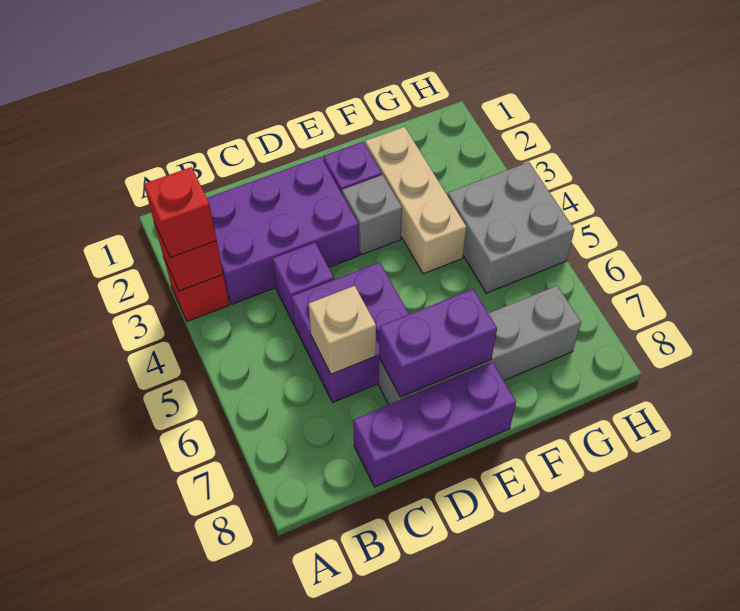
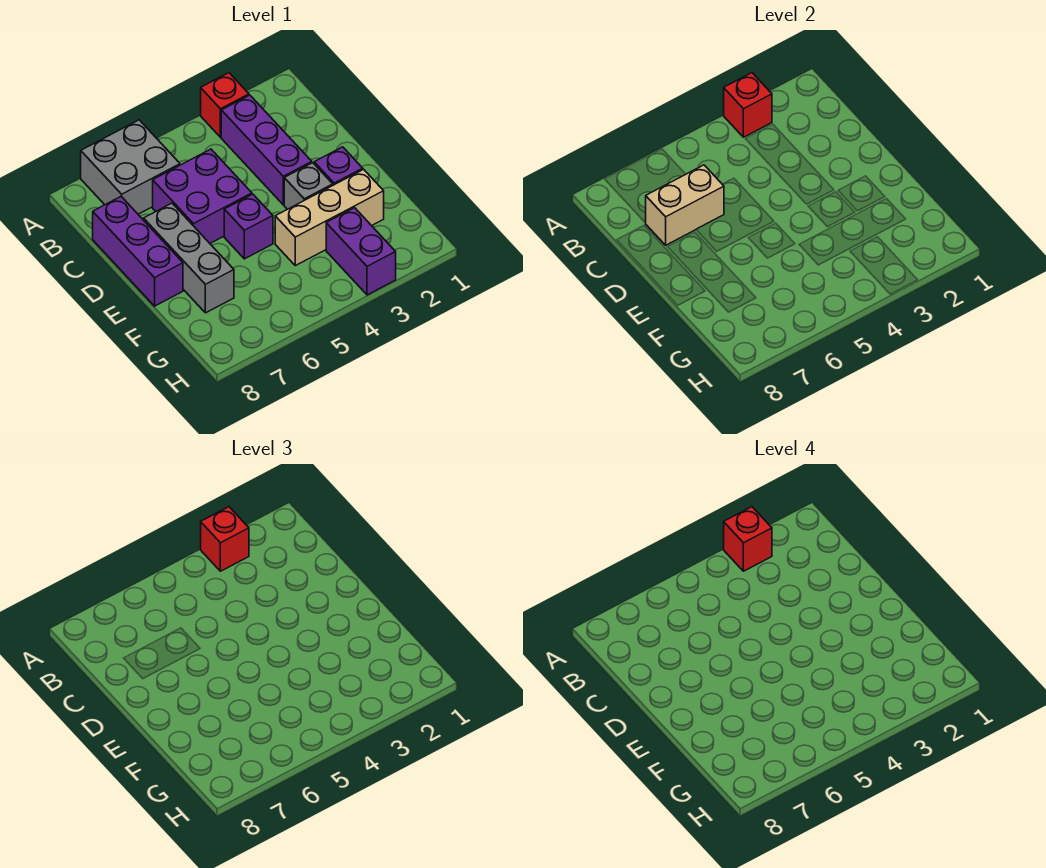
none -> red 1x1 brick [724,507,772,571]
purple 2x3 brick [207,157,359,304] -> purple 1x3 brick [221,95,312,205]
purple 1x1 brick [273,243,334,324] -> purple 1x1 brick moved to [224,194,273,259]
tan 1x1 brick [309,286,376,374] -> tan 1x2 brick [646,165,724,245]
grey 1x4 brick [379,286,581,405] -> grey 1x3 brick [144,203,234,313]
purple 1x2 brick [379,289,497,397] -> purple 1x2 brick moved to [326,208,396,295]
grey 2x2 brick [447,162,574,293] -> grey 2x2 brick moved to [81,120,180,214]

